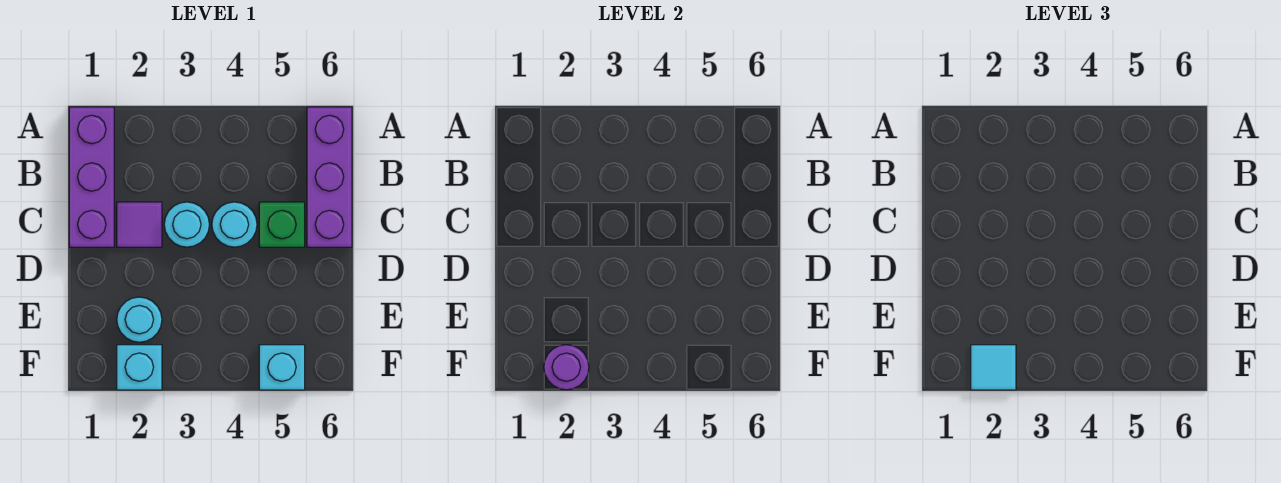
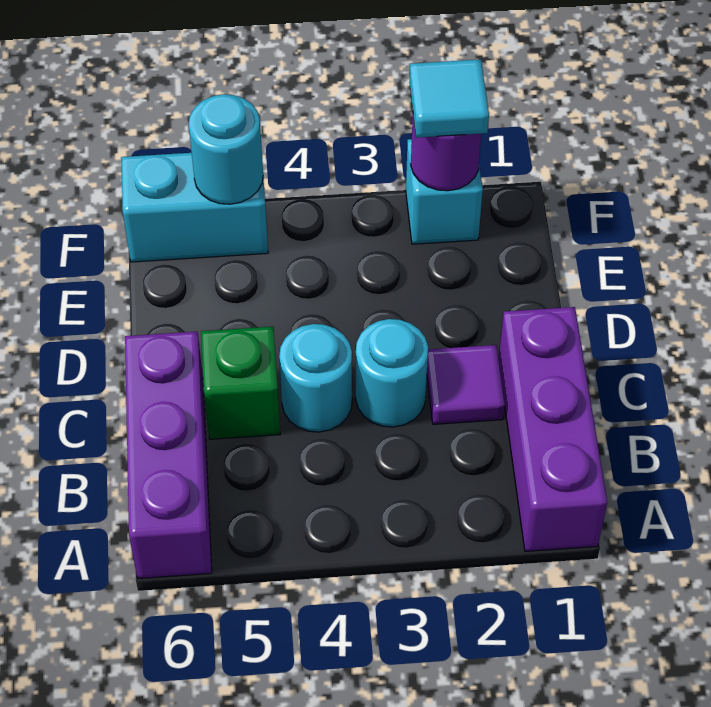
cyan 1x1 round brick [117,297,162,342] -> cyan 1x1 round brick moved to [189,94,263,204]
cyan 1x1 brick [259,345,305,390] -> cyan 1x2 brick [121,153,268,262]

